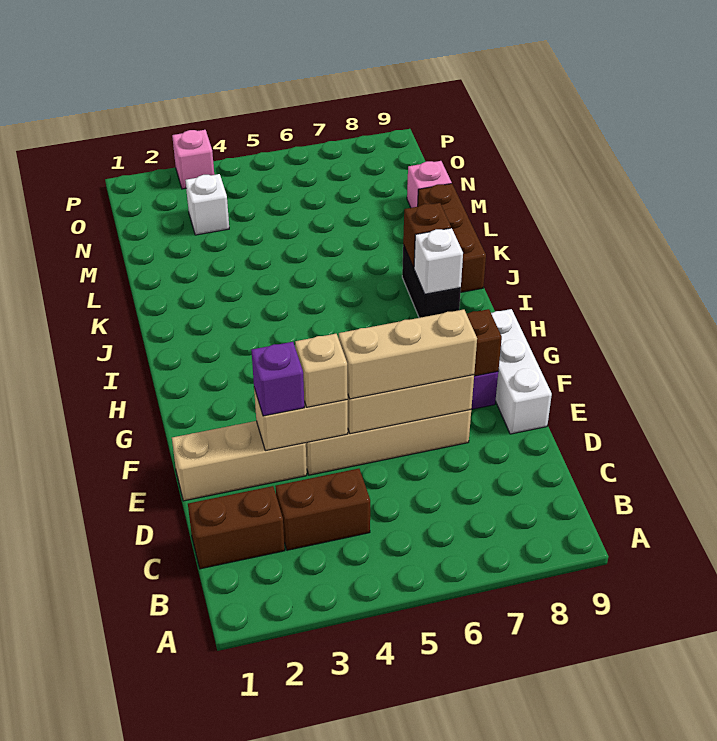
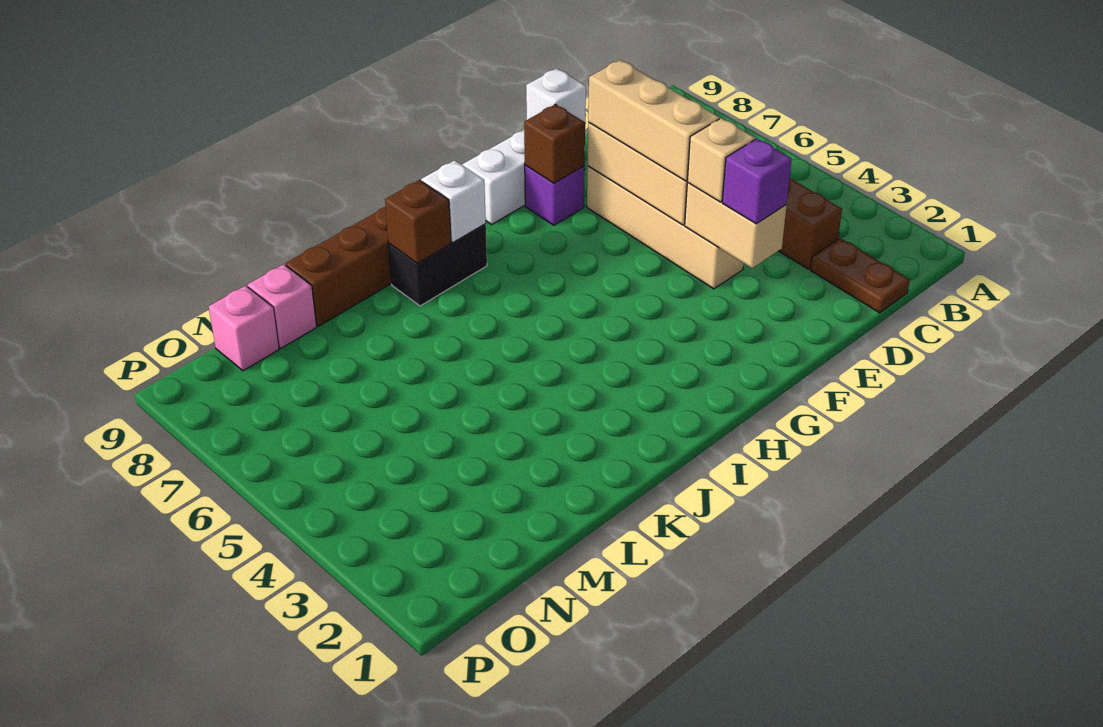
brown 1x2 brick [188,486,285,569] -> brown 1x2 plate [810,238,910,313]
tan 1x3 brick [172,421,307,501] -> none
white 1x1 brick [185,174,229,235] -> white 1x1 brick moved to [526,68,586,122]
pink 1x1 brick [172,130,214,189] -> pink 1x1 brick moved to [209,286,279,371]

